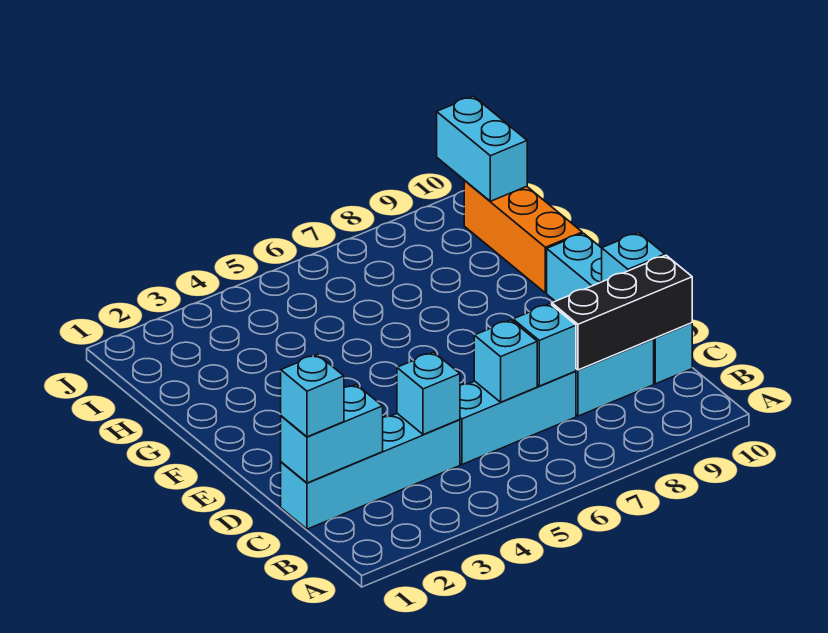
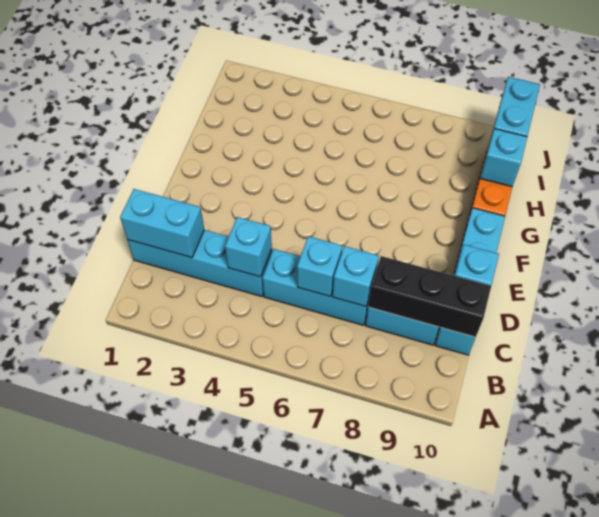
cyan 1x1 brick [281,354,344,437] -> cyan 1x1 brick moved to [480,129,527,187]

